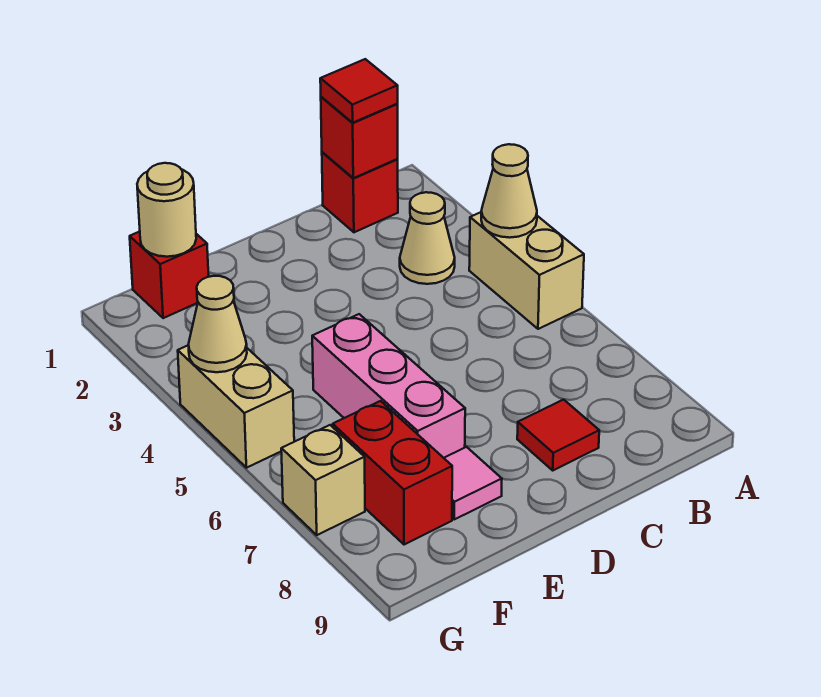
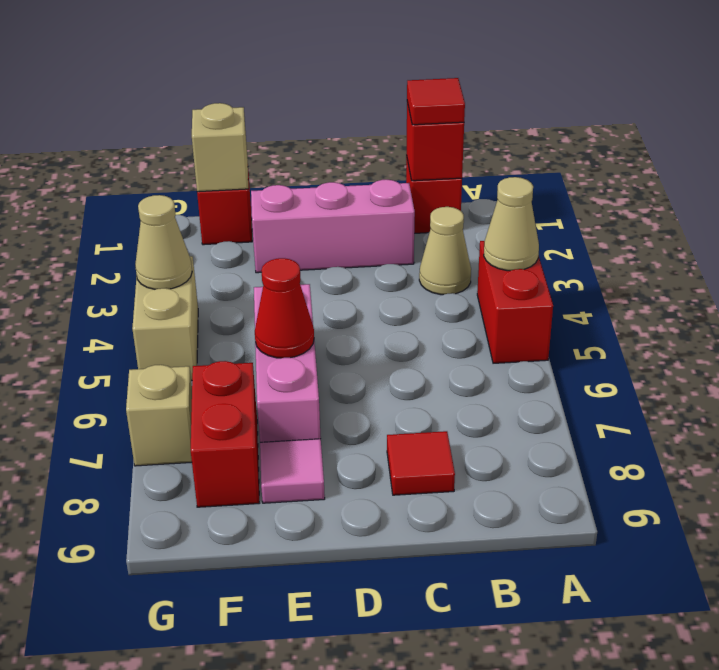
tan 1x2 brick [469,212,584,329] -> red 1x2 brick [477,241,553,363]
none -> pink 1x3 brick [251,180,415,273]
none -> red 1x1 cone [255,258,314,358]
tan 1x1 round brick [137,163,196,257] -> tan 1x1 brick [192,103,248,192]

